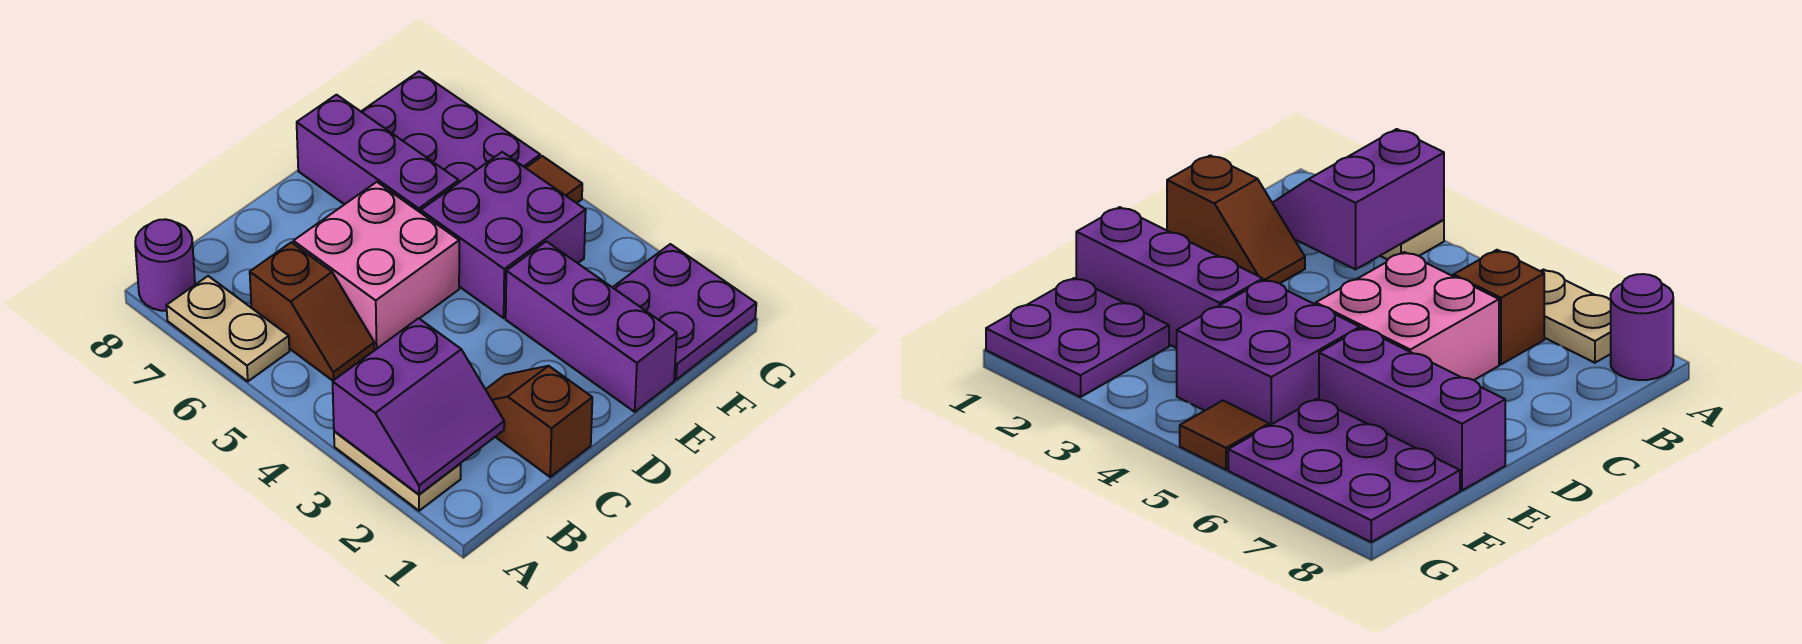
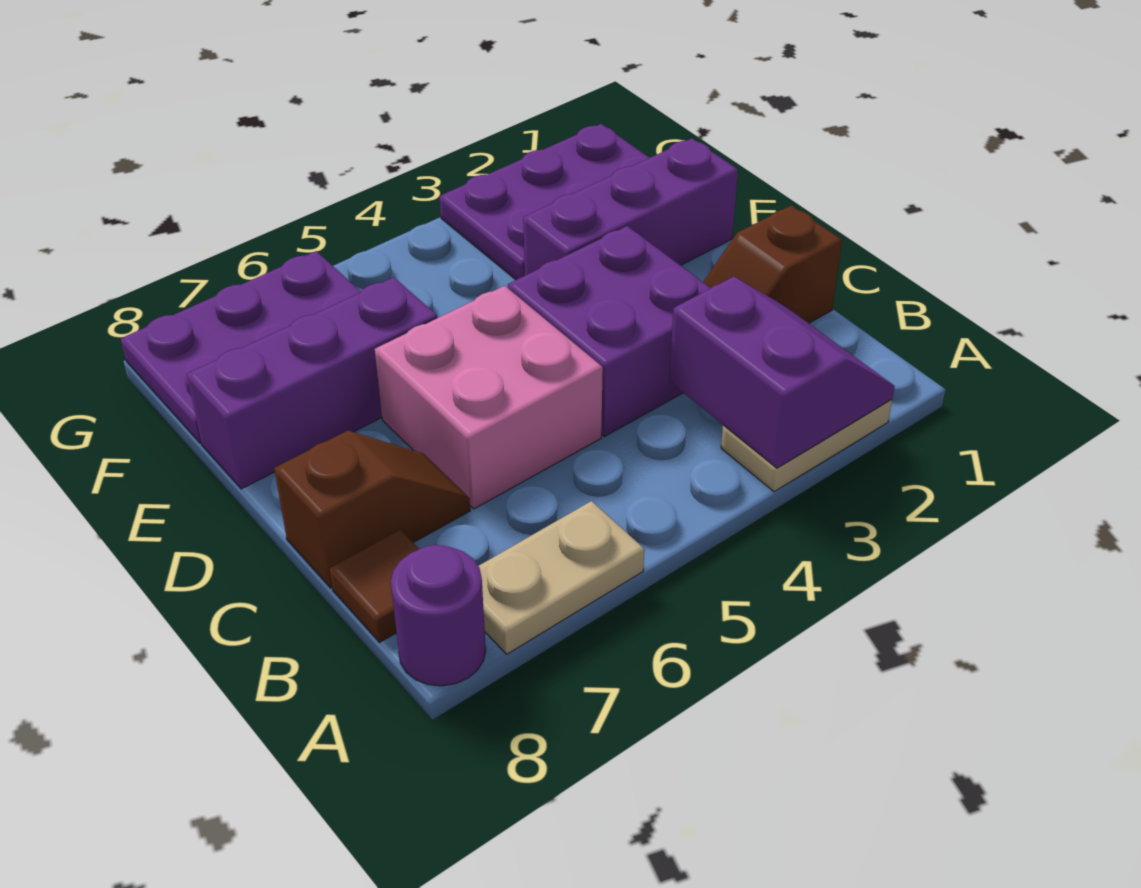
brown 1x2 slope [250,242,375,381] -> brown 1x2 slope moved to [274,431,470,588]
purple 2x2 brick [421,152,586,318] -> purple 2x2 brick moved to [508,226,711,436]
purple 2x2 plate [613,244,756,380] -> purple 2x3 plate [439,124,649,280]
brown 1x1 tile [526,156,582,203] -> brown 1x1 tile moved to [330,530,419,642]

